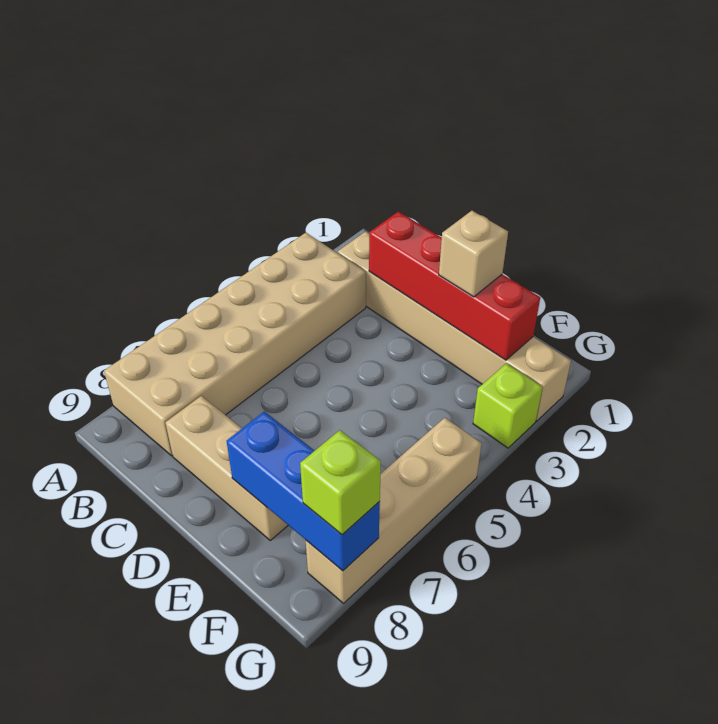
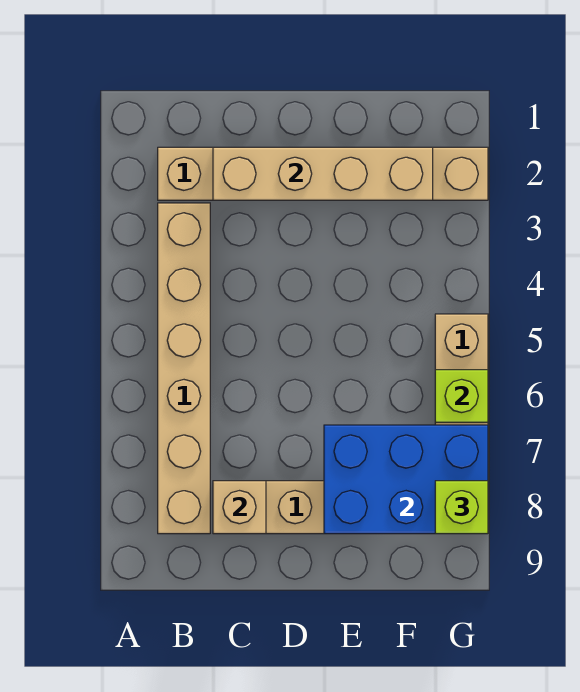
tan 2x6 brick [104,233,366,456] -> tan 1x6 brick [158,203,210,534]
red 1x4 brick [369,212,540,360] -> tan 1x4 brick [213,147,433,200]
tan 1x1 brick [439,211,508,297] -> tan 1x1 brick moved to [213,481,266,534]
blue 1x3 brick [227,411,380,571] -> blue 2x3 brick [324,425,488,534]
lime 1x1 brick [473,363,543,448] -> lime 1x1 brick moved to [435,370,488,422]

